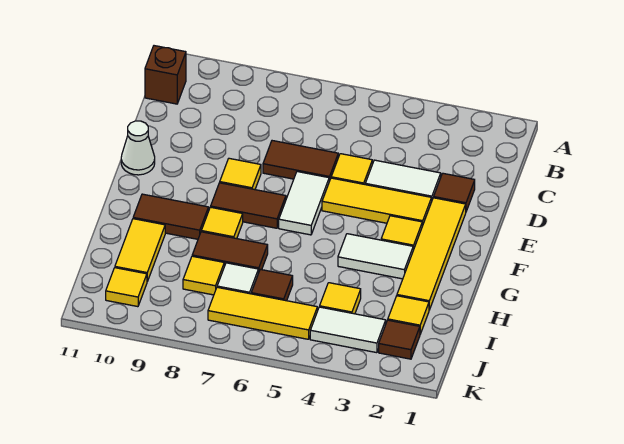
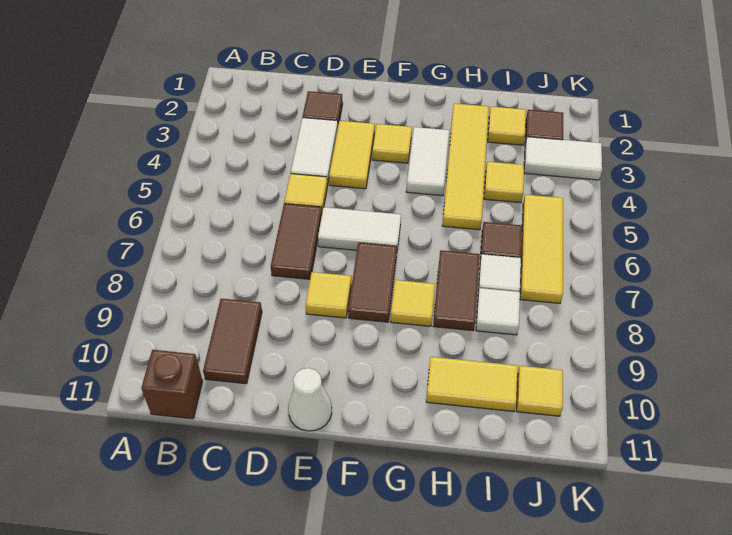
yellow 1x4 tile [397,198,466,310] -> yellow 1x4 tile turned to [442,104,489,230]
yellow 1x3 tile [322,178,432,226] -> yellow 1x2 tile [329,121,375,189]
brown 1x2 tile [133,194,209,239] -> brown 1x2 tile moved to [203,299,262,384]
yellow 1x1 tile [183,256,224,295] -> white 1x1 tile [476,288,520,335]
white 1x2 tile [310,307,386,353] -> white 1x2 tile turned to [524,137,602,180]

